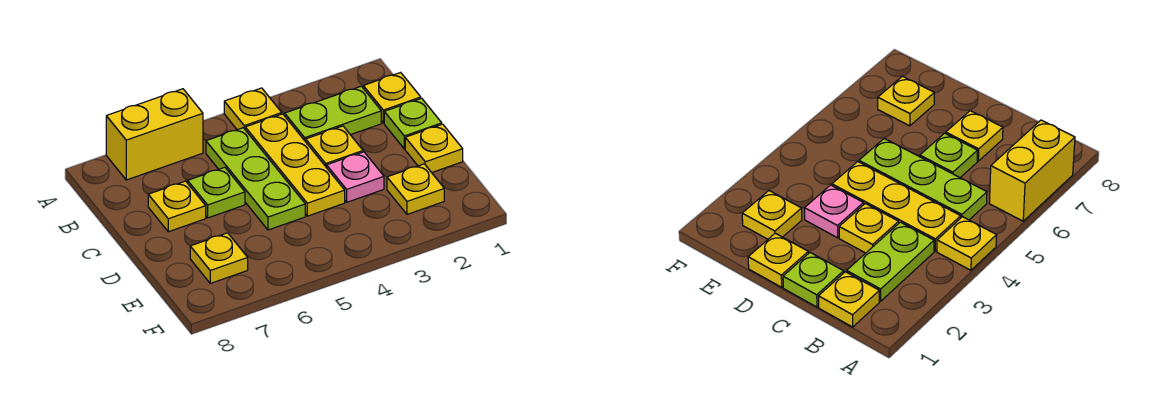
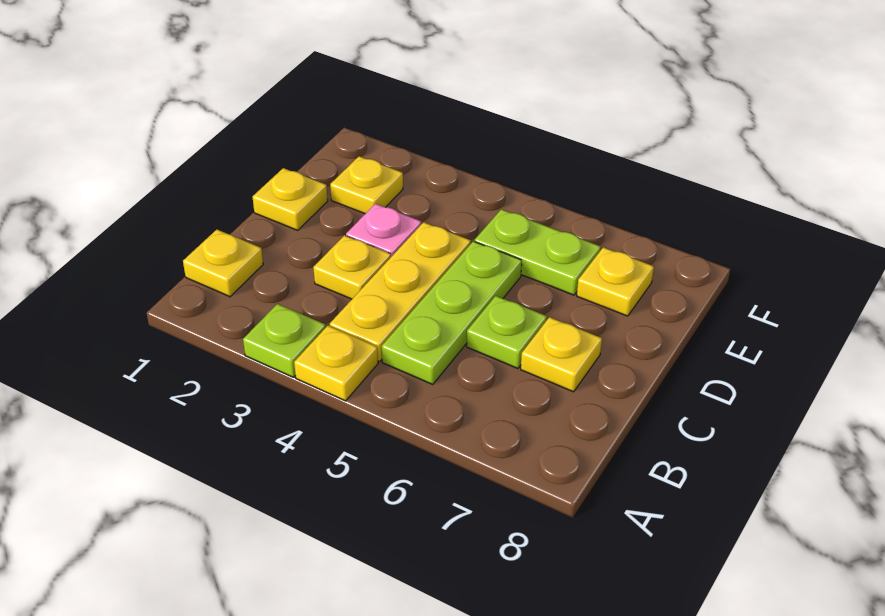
yellow 1x2 brick [106,89,203,180] -> none
lime 1x2 plate [285,86,381,142] -> lime 1x2 plate moved to [475,209,601,295]
lime 1x1 plate [384,98,442,149] -> lime 1x1 plate moved to [243,304,326,377]

